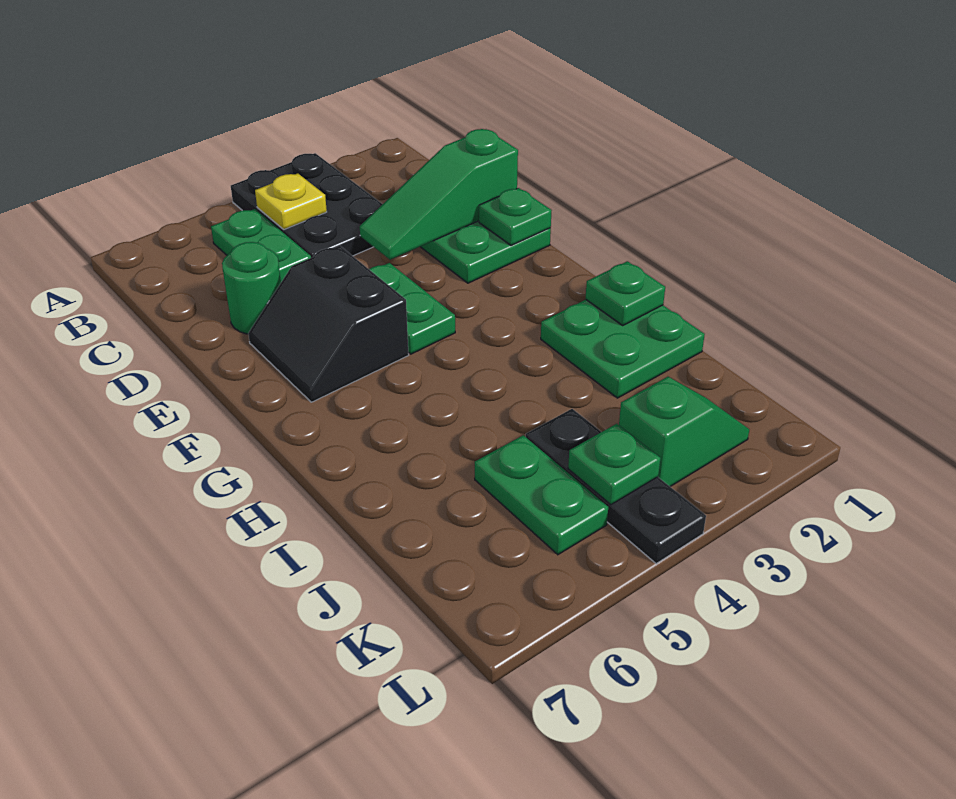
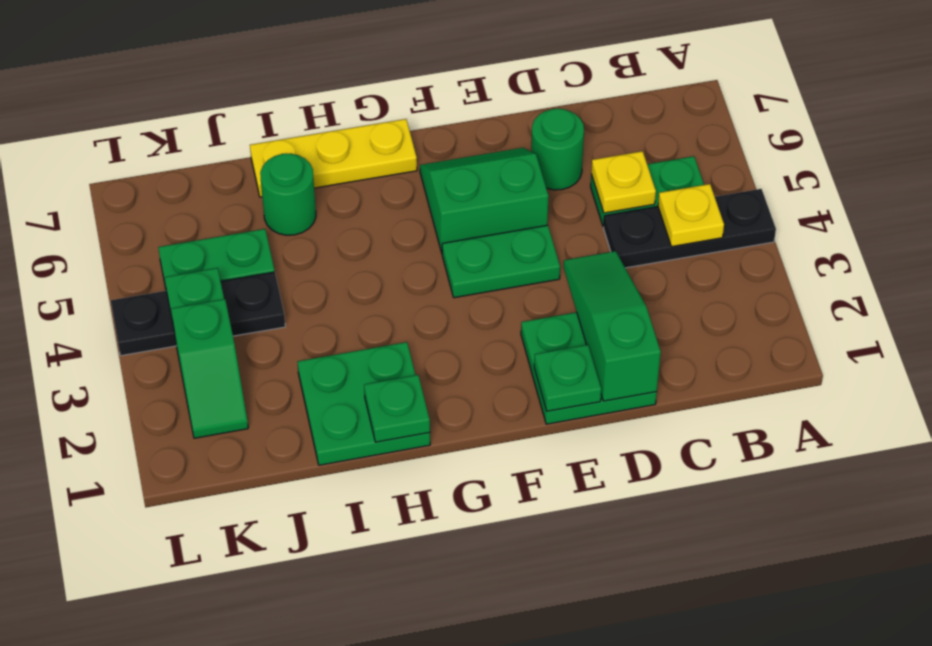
black 2x3 plate [231,153,382,258] -> black 1x3 plate [604,189,776,268]
none -> yellow 1x1 plate [591,151,656,213]
black 2x2 slope [248,246,409,402] -> green 2x2 slope [420,148,549,253]
none -> yellow 1x3 plate [250,119,417,197]
none -> green 1x1 round brick [260,153,316,235]

